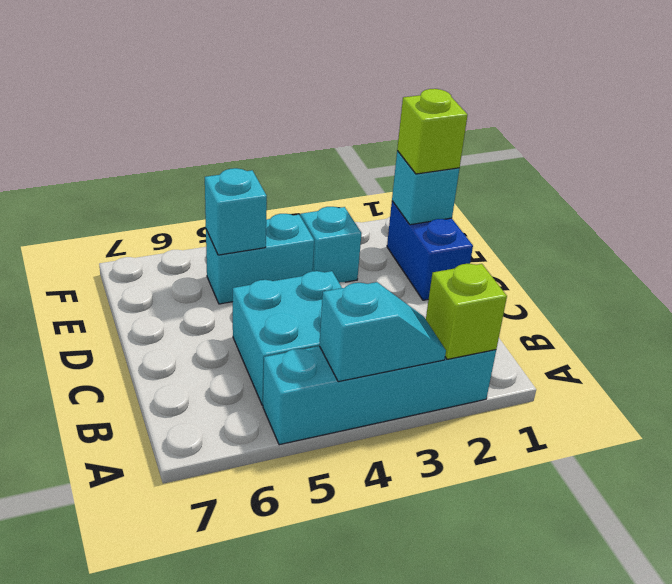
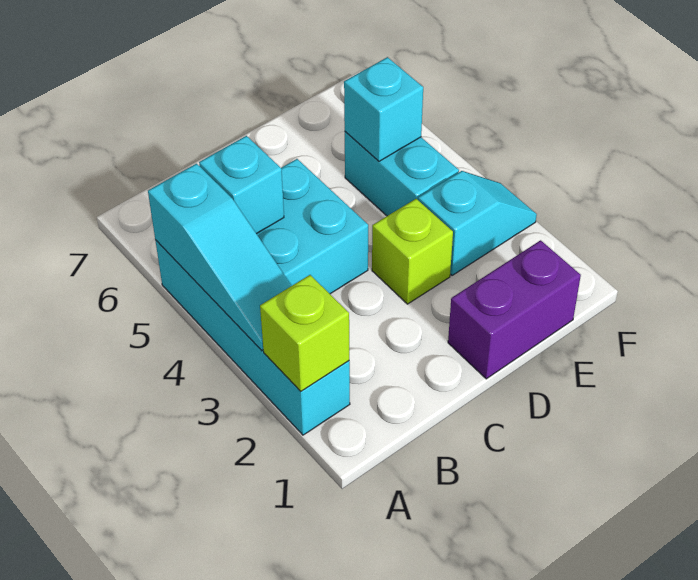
cyan 1x2 slope [319,282,446,382] -> cyan 1x3 slope [148,164,292,351]
blue 1x2 brick [387,201,473,300] -> purple 1x2 brick [448,240,581,379]
cyan 1x1 brick [392,151,459,225] -> cyan 1x1 brick moved to [199,136,284,234]
lime 1x1 brick [397,89,467,174] -> lime 1x1 brick moved to [372,199,453,304]

